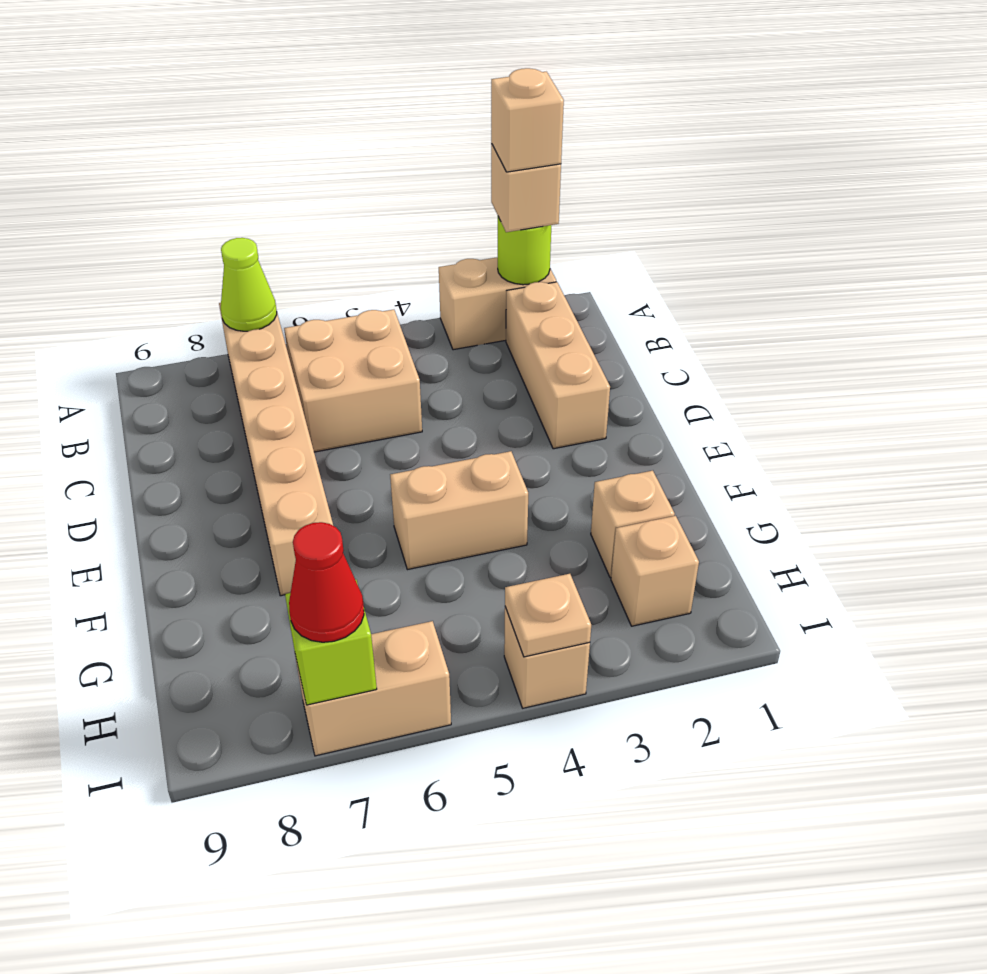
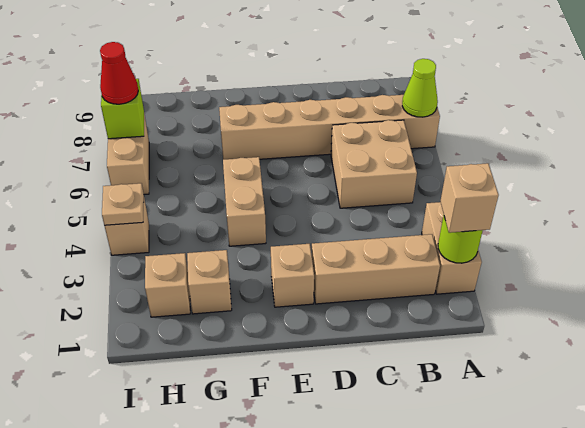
tan 1x1 brick [491,68,564,172] -> tan 1x1 brick moved to [271,244,314,307]

